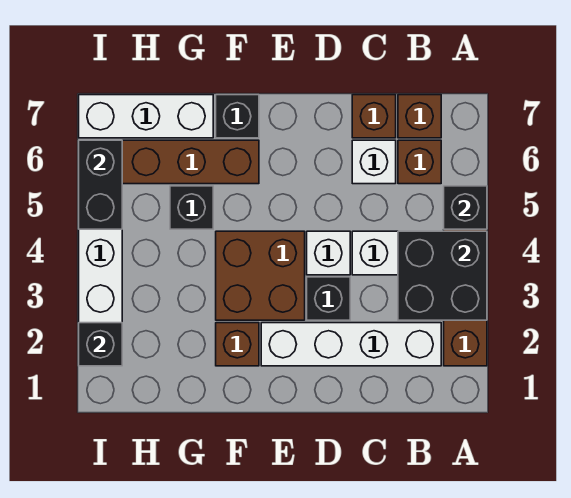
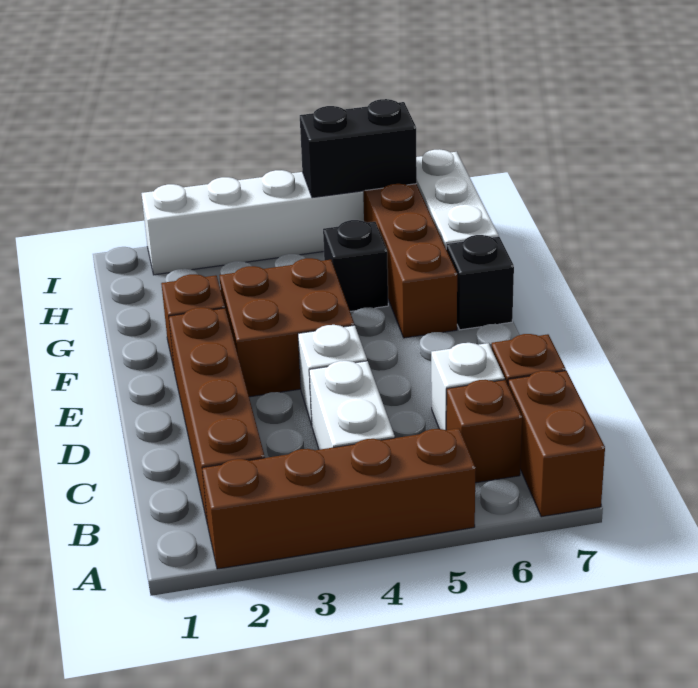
black 2x2 brick [398,231,487,320] -> none
black 1x1 brick [444,186,487,229] -> none
white 1x4 brick [261,323,441,366] -> brown 1x4 brick [169,307,265,525]
brown 1x1 brick [398,95,441,138] -> brown 1x2 brick [508,371,605,517]
black 1x1 brick [307,277,350,320] -> none
black 1x1 brick [79,323,122,366] -> none

